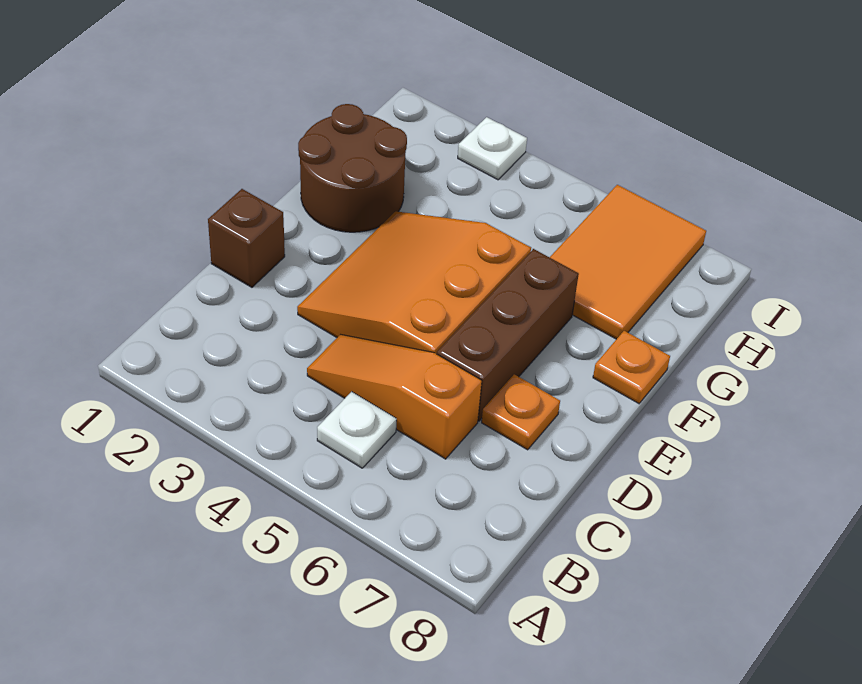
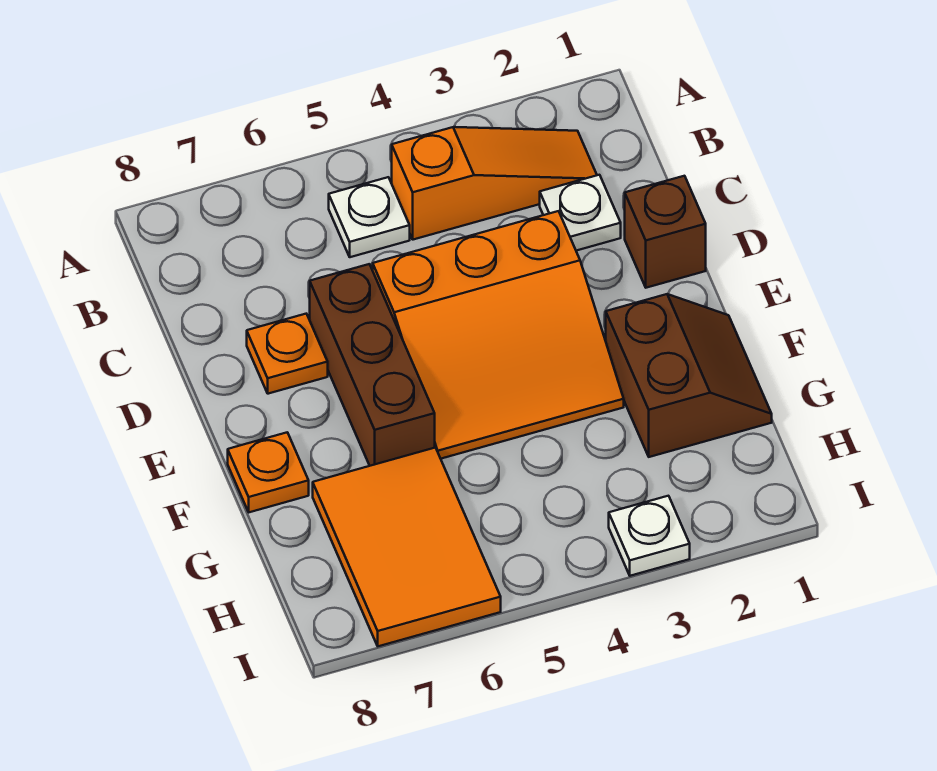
none -> white 1x1 plate [540,175,621,251]
orange 1x3 slope [307,335,482,459] -> orange 1x3 slope moved to [392,127,597,240]
orange 3x3 slope [297,211,531,354] -> orange 3x3 slope turned to [373,211,624,459]
brown 2x2 round brick [298,104,407,232] -> brown 2x2 slope [606,294,772,457]

